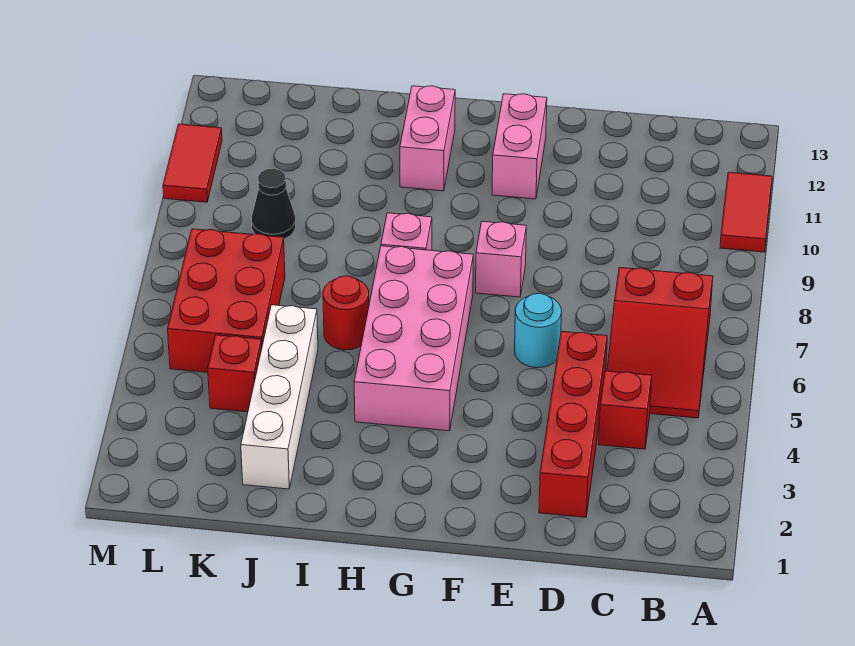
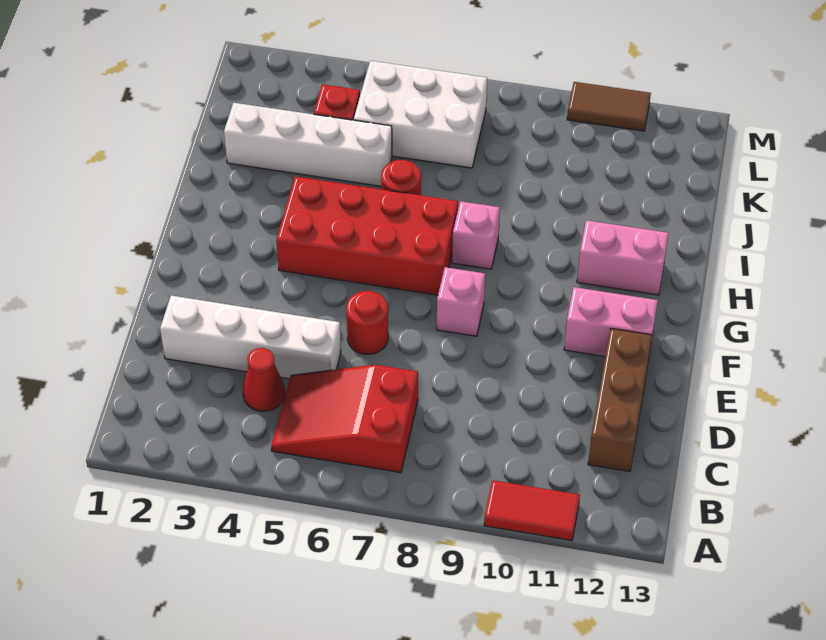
red 1x1 brick [599,371,652,449] -> red 1x1 cone [243,348,285,411]
none -> brown 1x3 brick [588,329,652,472]
red 1x4 brick [539,331,607,517] -> white 1x4 brick [160,295,341,379]
cyan 1x1 round brick [515,293,561,368] -> red 1x1 round brick [346,291,388,354]
pink 2x4 brick [354,246,473,431] -> red 2x4 brick [276,176,458,295]
red 2x3 brick [168,229,285,372] -> white 2x3 brick [354,61,487,168]
black 1x1 cone [252,168,296,239] -> none
red 1x2 tile [163,124,222,202] -> brown 1x2 tile [567,82,651,131]

